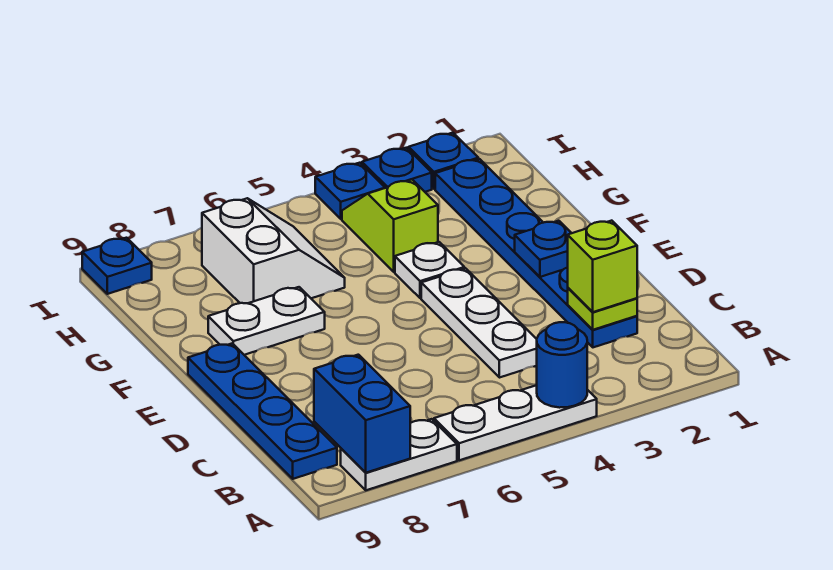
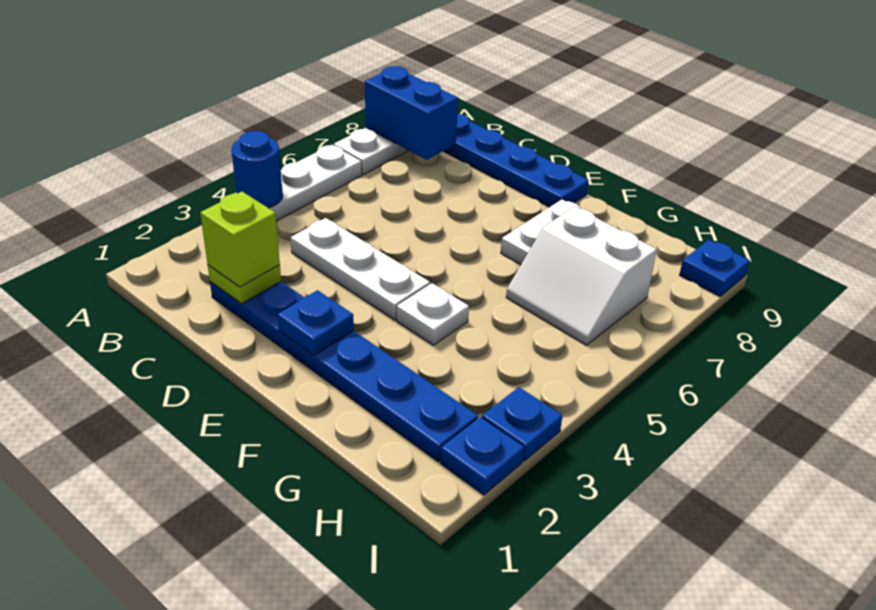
lime 1x2 slope [342,179,438,272] -> none
blue 1x1 plate [315,163,385,219] -> none

